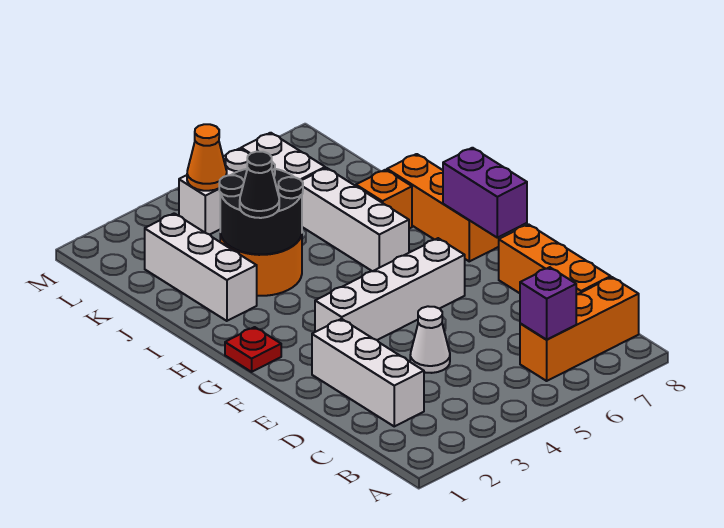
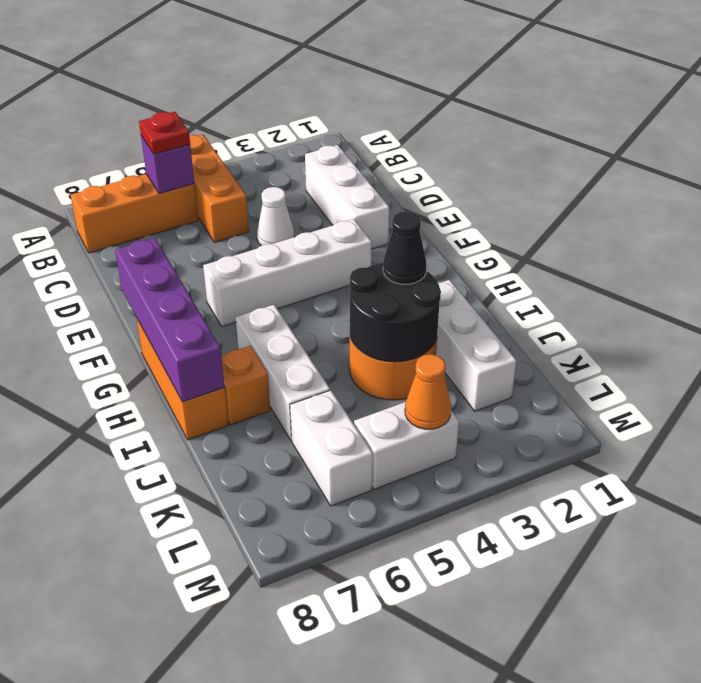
orange 1x3 brick [499,224,611,294] -> orange 1x3 brick moved to [189,135,249,242]
purple 1x2 brick [443,148,527,238] -> purple 1x4 brick [115,238,225,402]
red 1x1 plate [225,327,281,372] -> red 1x1 plate moved to [139,112,190,154]

